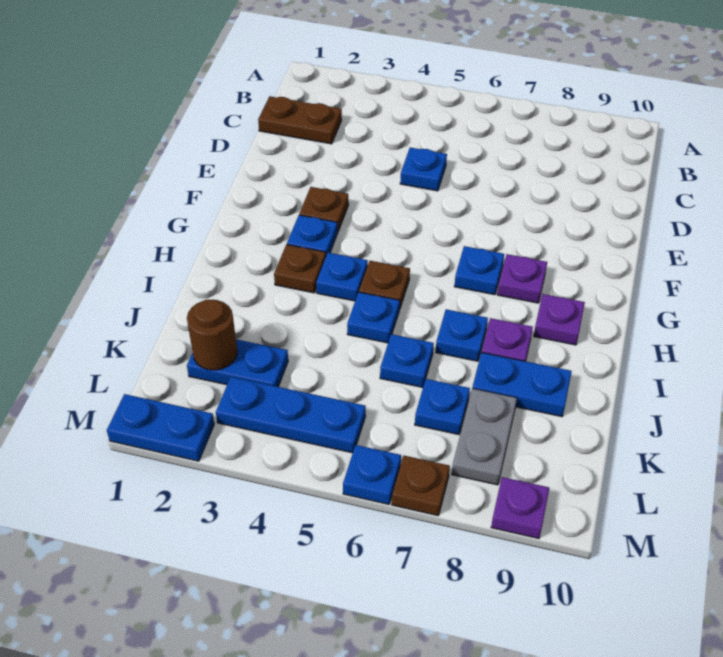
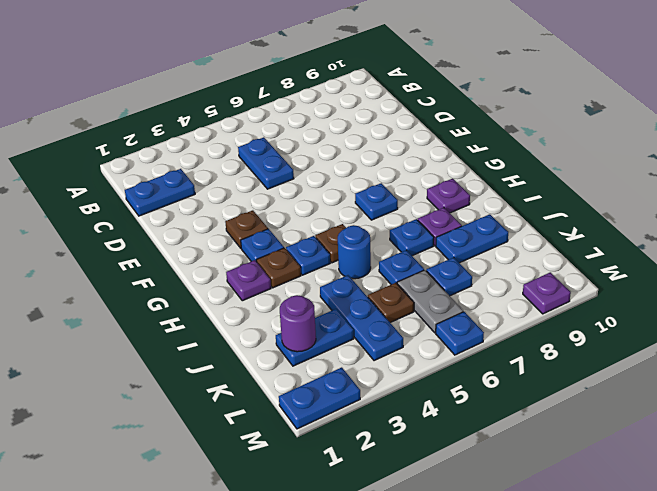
brown 1x2 plate [258,96,342,144] -> blue 1x2 plate [125,169,195,216]
blue 1x1 plate [400,148,447,191] -> blue 1x2 plate [238,137,294,189]
purple 1x1 plate [497,254,547,303] -> purple 1x1 plate moved to [226,260,271,301]
blue 1x1 plate [347,292,400,343] -> blue 1x1 round brick [338,225,371,279]
brown 1x1 round brick [187,300,237,370] -> purple 1x1 round brick [280,295,316,352]
grey 1x2 plate [452,389,517,485] -> grey 1x2 plate moved to [397,270,463,333]
blue 1x3 plate [216,377,366,453] -> blue 1x3 plate turned to [320,275,403,361]
brown 1x1 plate [392,456,450,516] -> brown 1x1 plate moved to [368,283,414,323]

